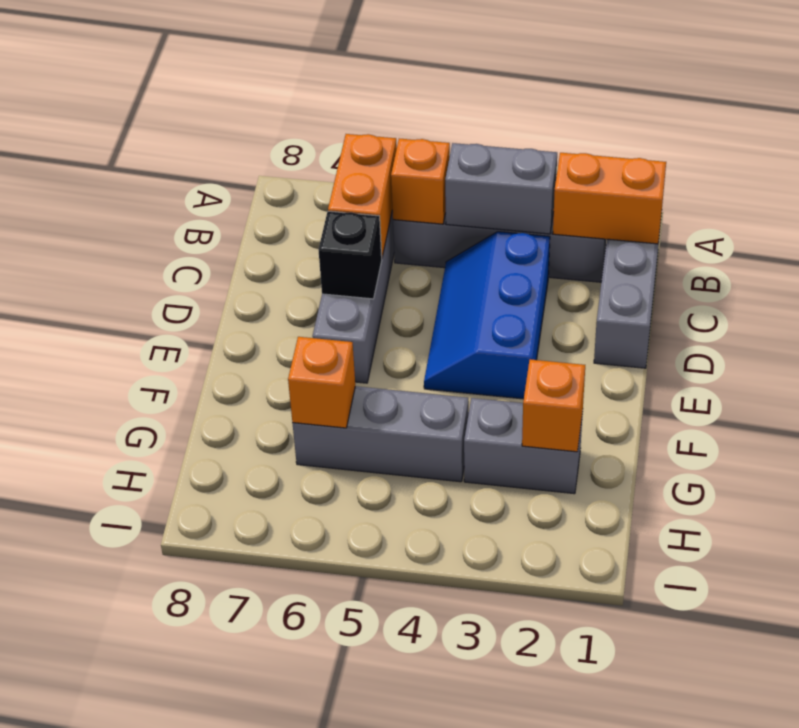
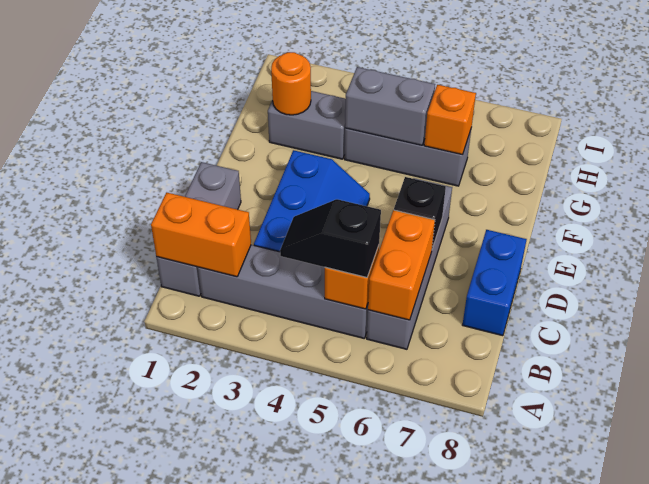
grey 1x2 brick [445,143,557,234] -> grey 1x2 brick moved to [345,67,435,145]
none -> black 1x2 slope [280,199,381,278]
none -> blue 1x2 brick [462,230,527,336]
orange 1x1 brick [522,359,585,452] -> orange 1x1 round brick [271,52,311,115]

